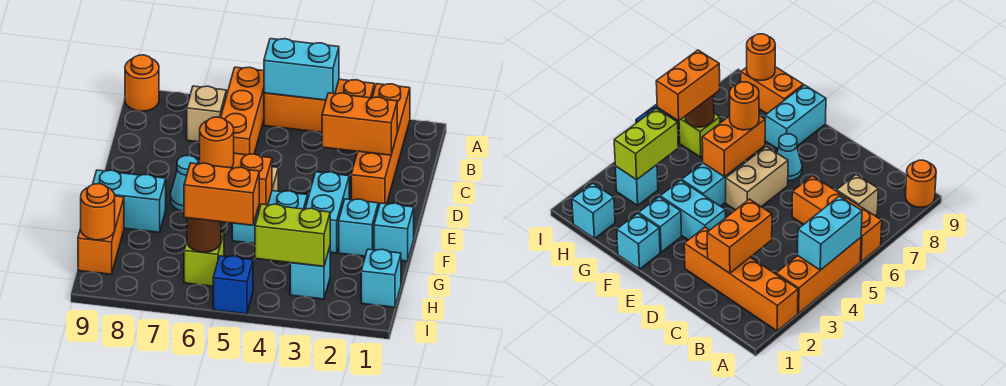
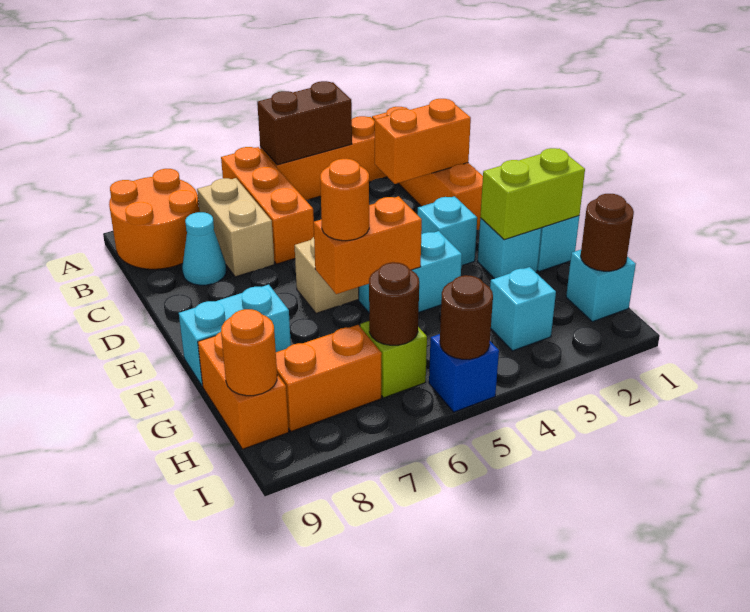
cyan 1x2 brick [264,39,339,100] -> brown 1x2 brick [257,81,352,165]
orange 1x1 round brick [125,55,159,111] -> orange 2x2 round brick [109,169,199,269]
tan 1x1 brick [187,86,226,142] -> tan 1x2 brick [197,178,274,277]
cyan 1x2 brick [305,172,349,253] -> cyan 1x1 brick [417,196,477,266]
cyan 1x1 cone [171,156,198,211] -> cyan 1x1 cone moved to [182,212,226,285]
none -> brown 1x1 round brick [581,194,634,271]
lime 1x2 brick [255,204,330,266] -> lime 1x2 brick moved to [480,148,585,240]
orange 1x2 brick [184,163,259,225] -> orange 1x2 brick moved to [276,325,382,432]
none -> brown 1x1 round brick [440,275,493,359]

